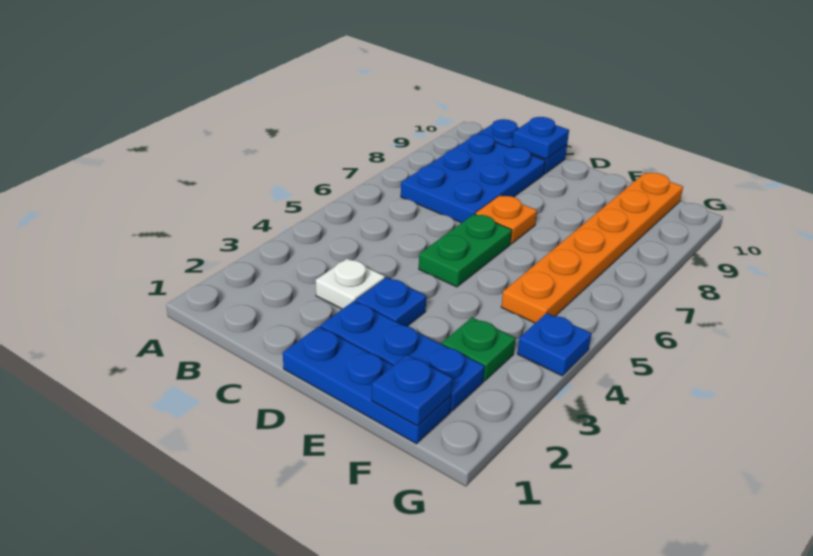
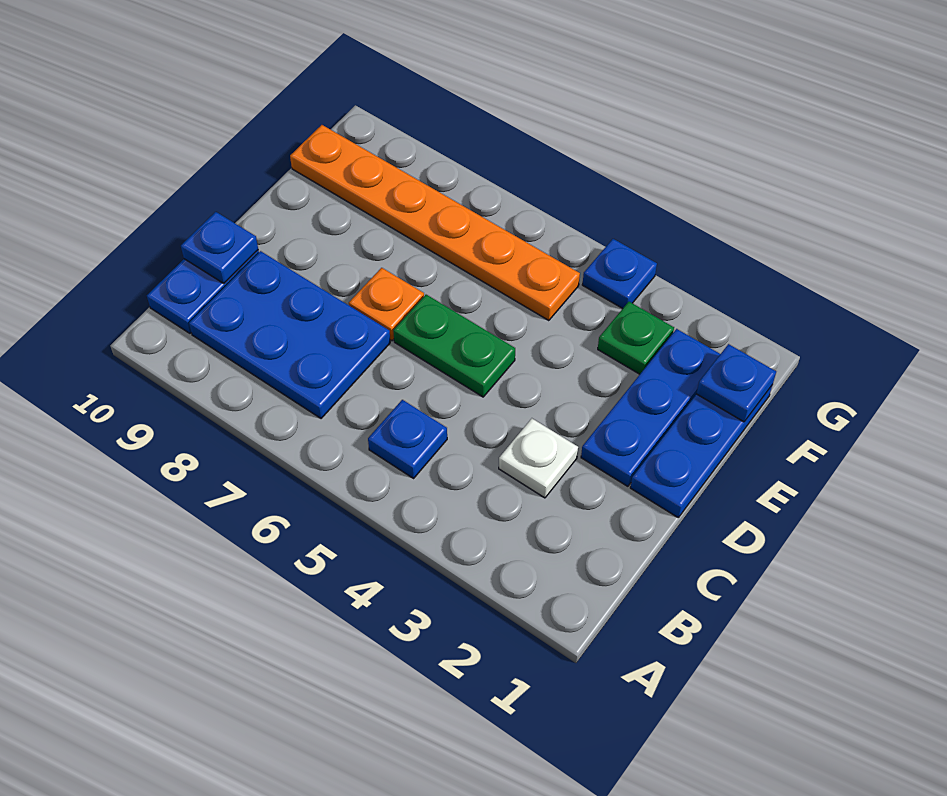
blue 1x1 plate [356,277,426,326] -> blue 1x1 plate moved to [368,400,447,478]

